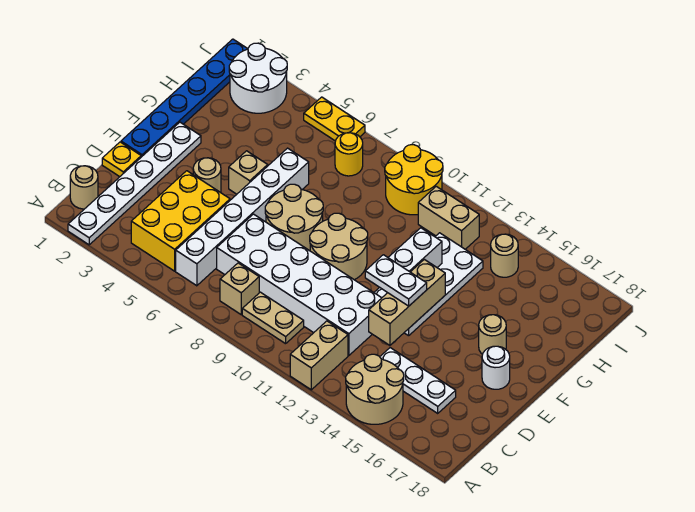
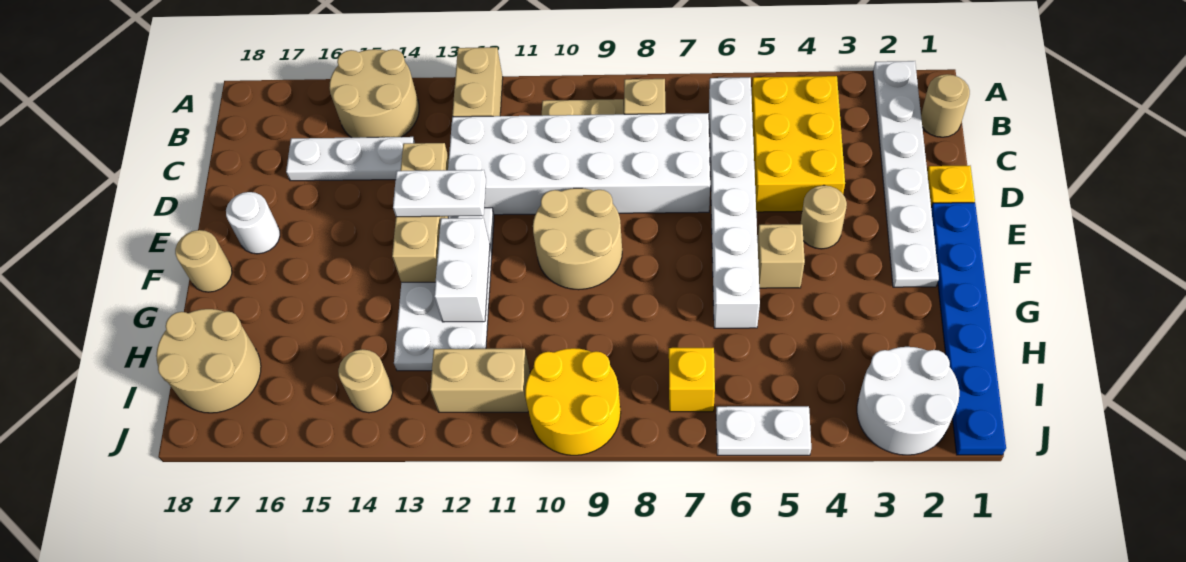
tan 2x2 round brick [265,184,323,251] -> tan 2x2 round brick moved to [156,309,261,413]
tan 1x1 round brick [479,315,506,354] -> tan 1x1 round brick moved to [175,230,232,292]
yellow 1x1 round brick [335,133,363,176] -> yellow 1x1 brick [669,348,715,412]
yellow 1x2 plate [304,97,365,141] -> white 1x2 plate [716,406,811,455]

